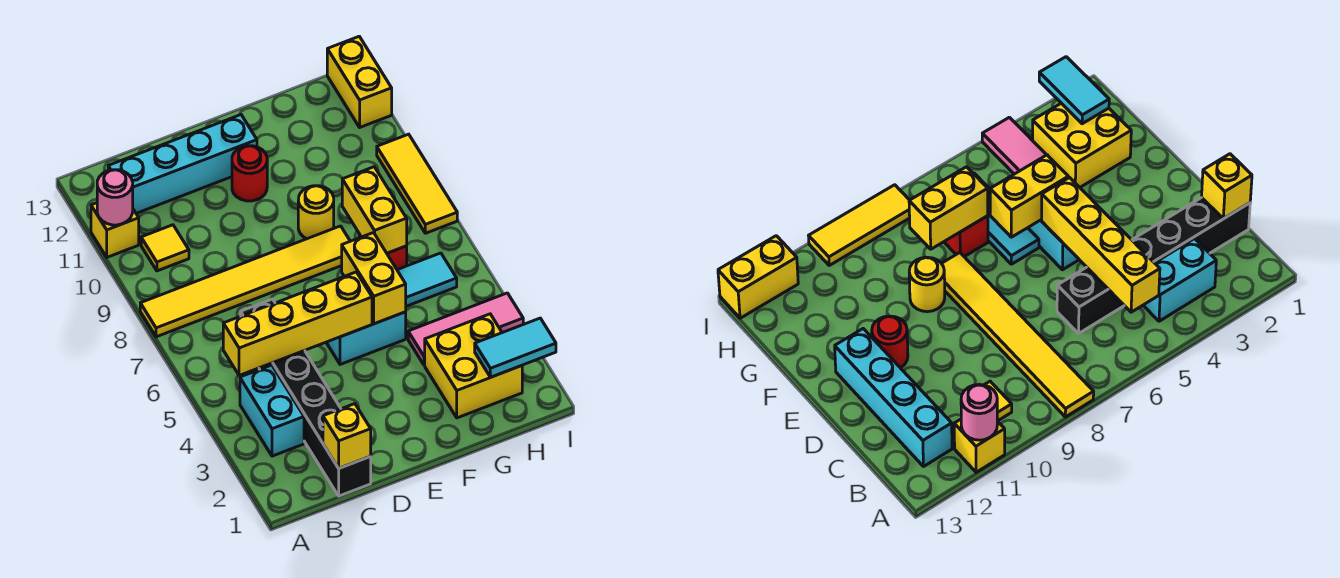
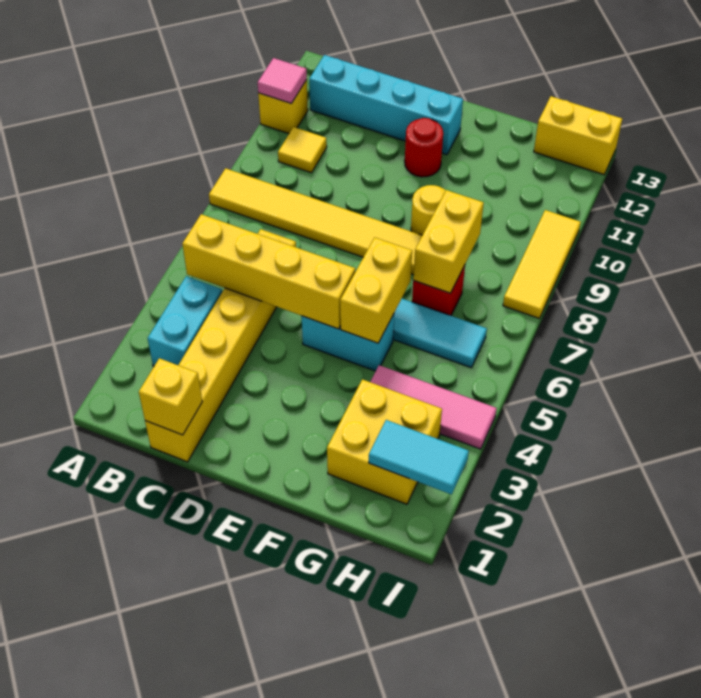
pink 1x1 round brick [97,170,133,225] -> pink 1x1 tile [258,58,307,103]
black 1x6 brick [241,299,371,496] -> yellow 1x6 brick [145,229,296,462]
yellow 1x2 brick [327,36,392,127] -> yellow 1x2 brick turned to [534,96,622,175]

